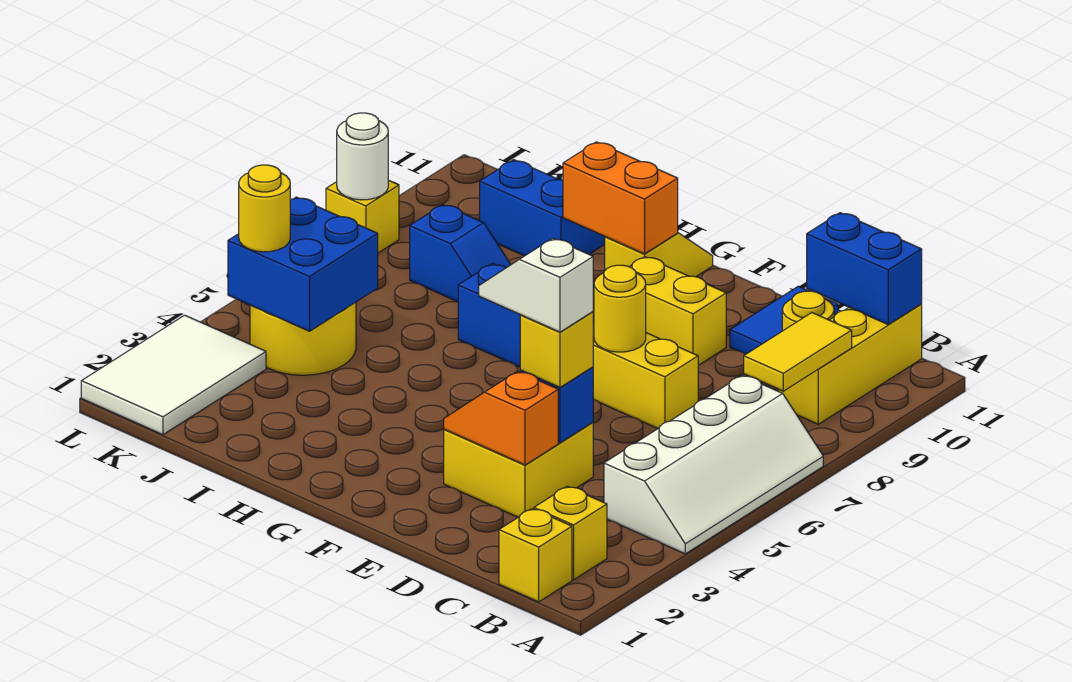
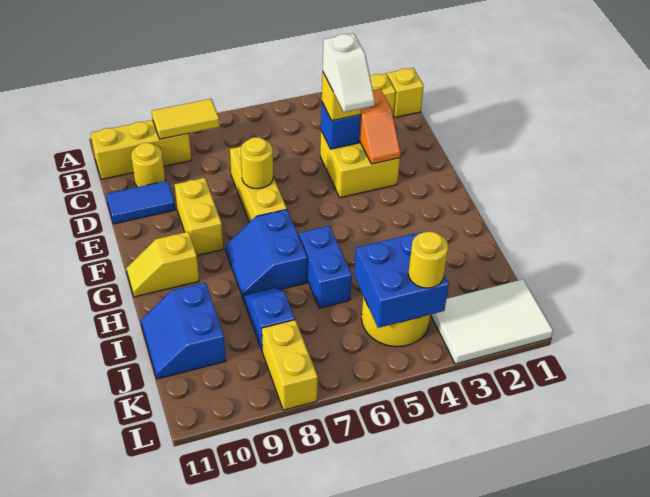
white 2x4 slope [604,376,823,554] -> none
blue 1x2 brick [807,213,922,324] -> blue 1x2 brick moved to [299,226,352,308]
orange 1x2 brick [563,142,678,254] -> none
yellow 1x1 brick [326,180,399,253] -> yellow 1x2 brick [262,320,318,410]
white 1x1 round brick [337,113,388,200] -> none

